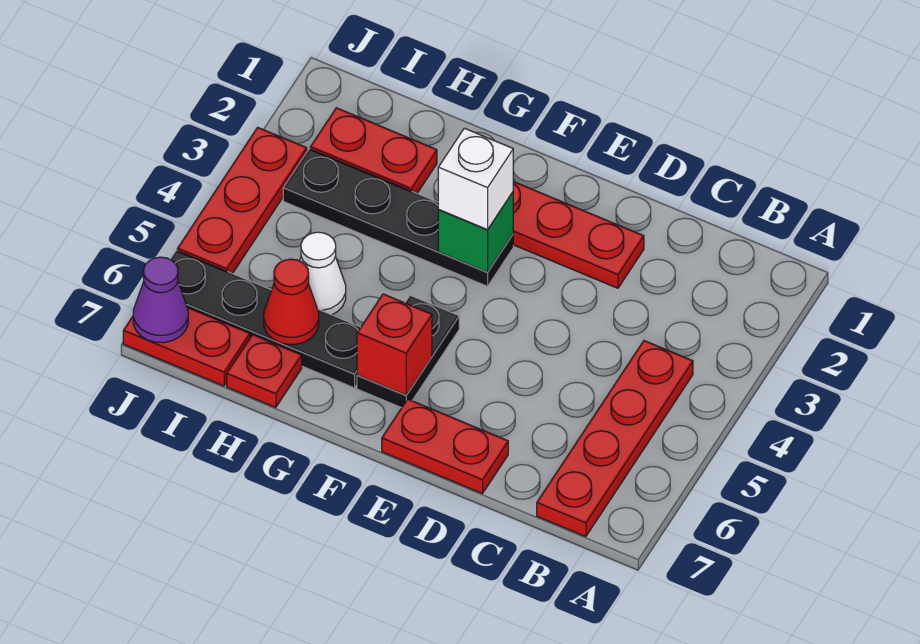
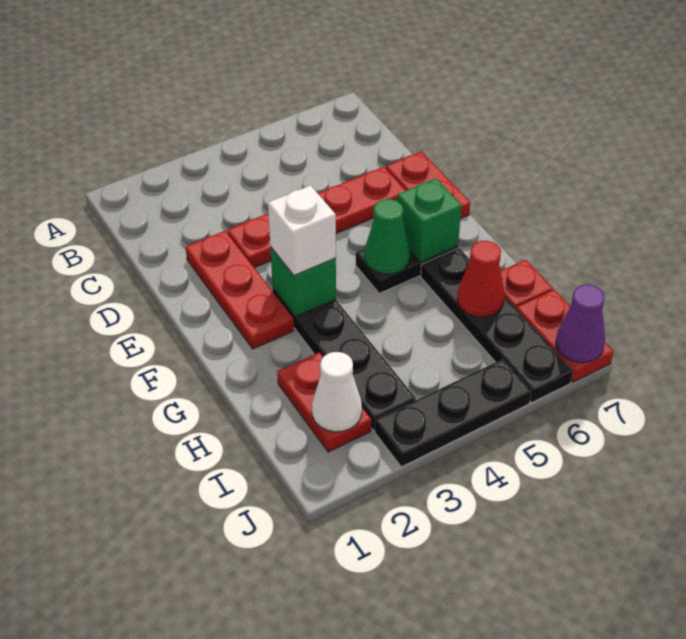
red 1x4 plate [537,341,693,537] -> red 1x4 plate moved to [227,167,406,268]
none -> green 1x1 cone [364,199,410,274]
red 1x1 brick [357,294,432,395] -> green 1x1 brick [397,178,462,262]
white 1x1 cone [300,232,346,315] -> white 1x1 cone moved to [312,352,362,432]
red 1x3 plate [177,127,307,274] -> black 1x3 plate [375,359,531,467]

